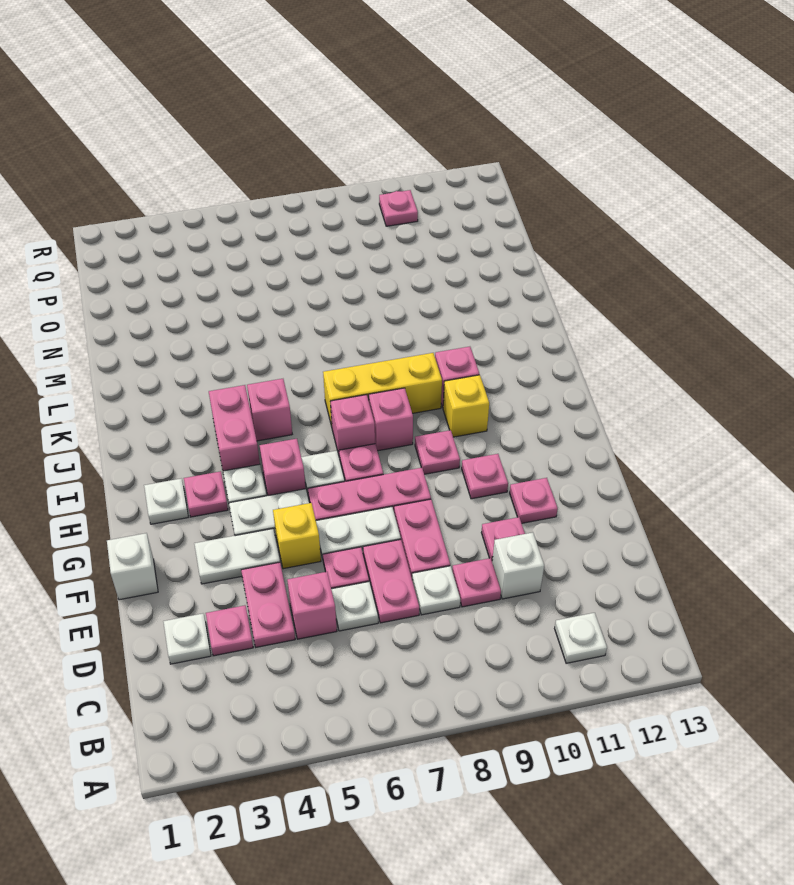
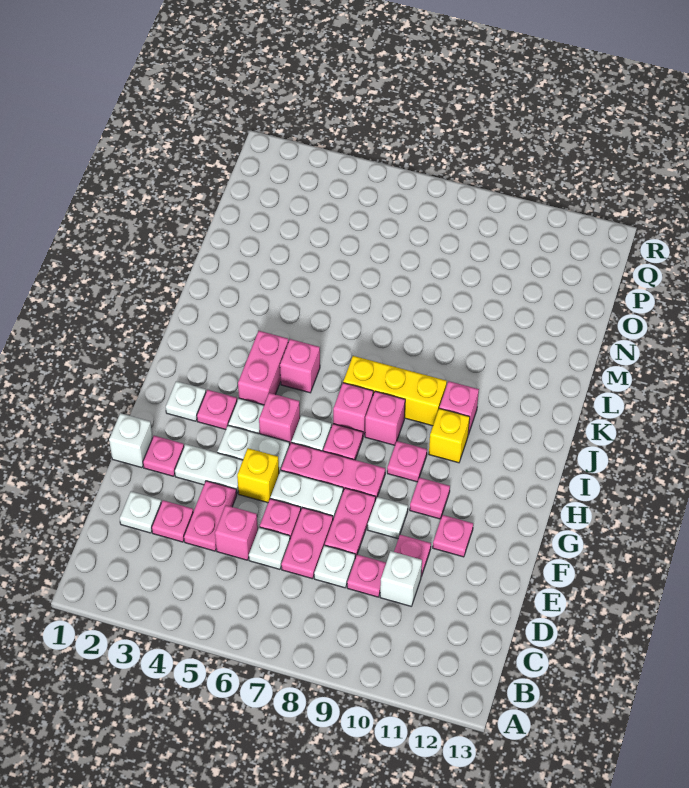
white 1x1 plate [555,613,607,663] -> white 1x1 plate moved to [367,497,408,539]
pink 1x1 plate [379,190,418,226] -> pink 1x1 plate moved to [143,436,184,476]

